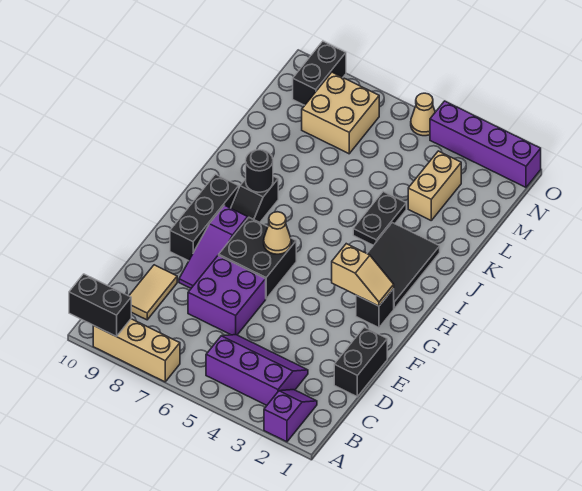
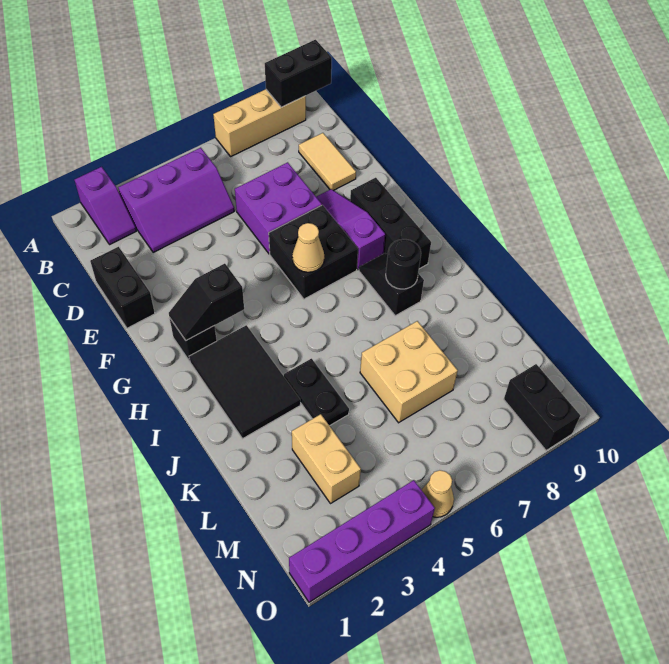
tan 1x2 slope [332,244,394,306] -> black 1x2 slope [169,264,244,340]
tan 2x2 brick [302,72,379,154] -> tan 2x2 brick moved to [360,321,458,423]

